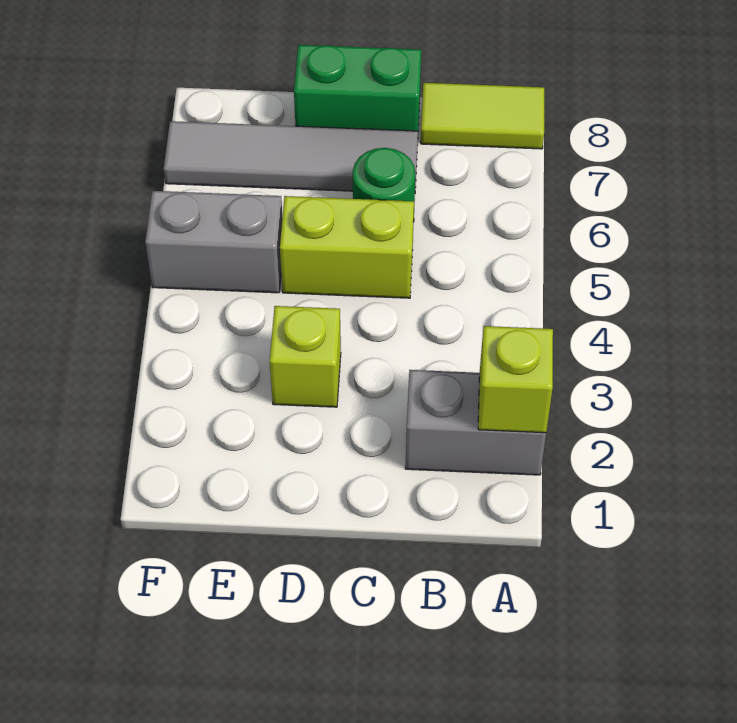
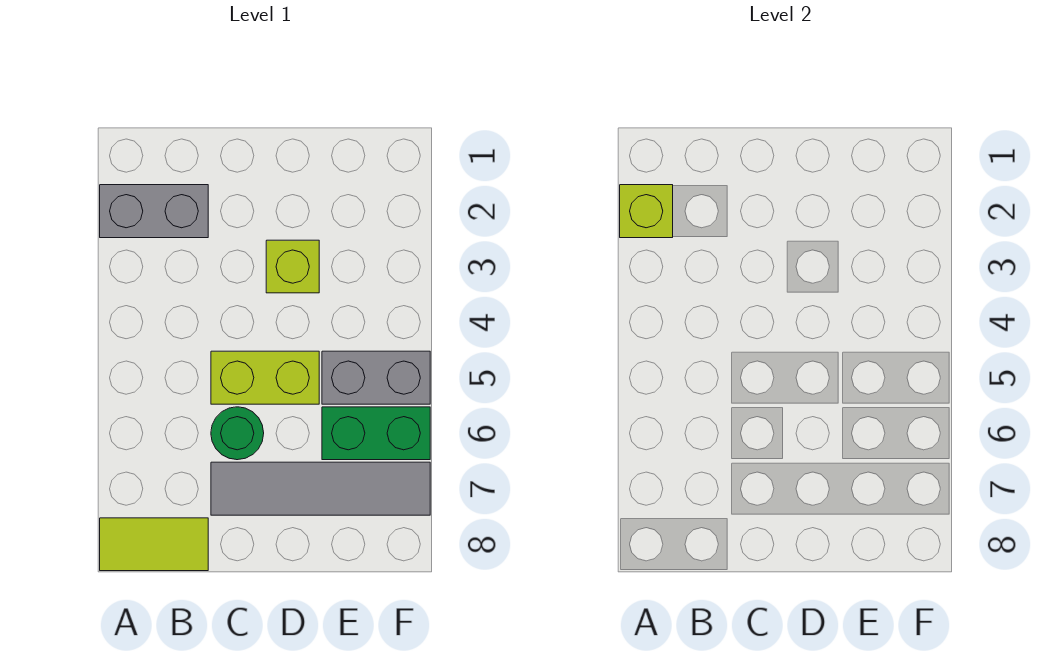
green 1x2 brick [294,45,421,131] -> green 1x2 brick moved to [322,407,430,460]

